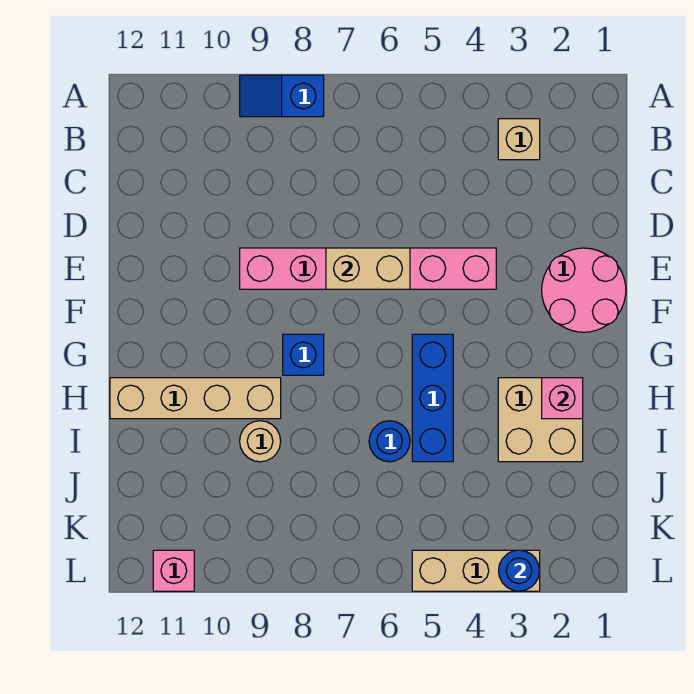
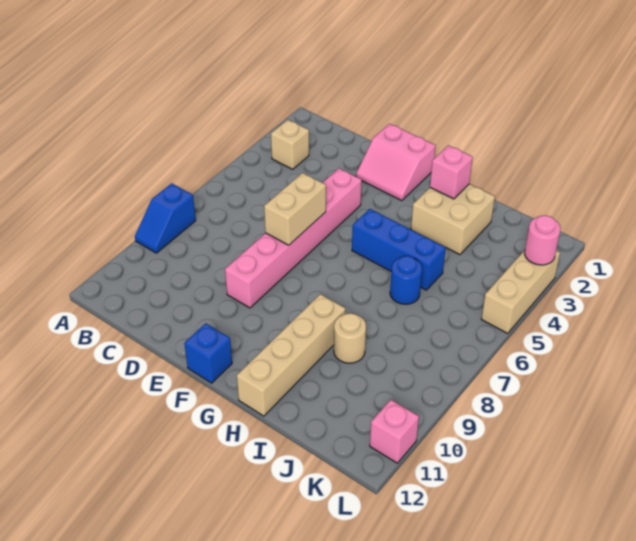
pink 2x2 round brick [542,248,626,332] -> pink 2x2 slope [356,124,436,201]
blue 1x1 brick [283,334,324,375] -> blue 1x1 brick moved to [184,323,232,383]
blue 1x1 round brick [499,550,540,591] -> pink 1x1 round brick [525,215,561,265]

